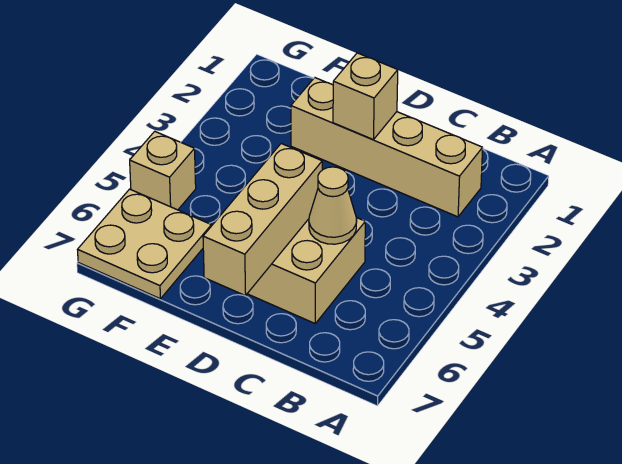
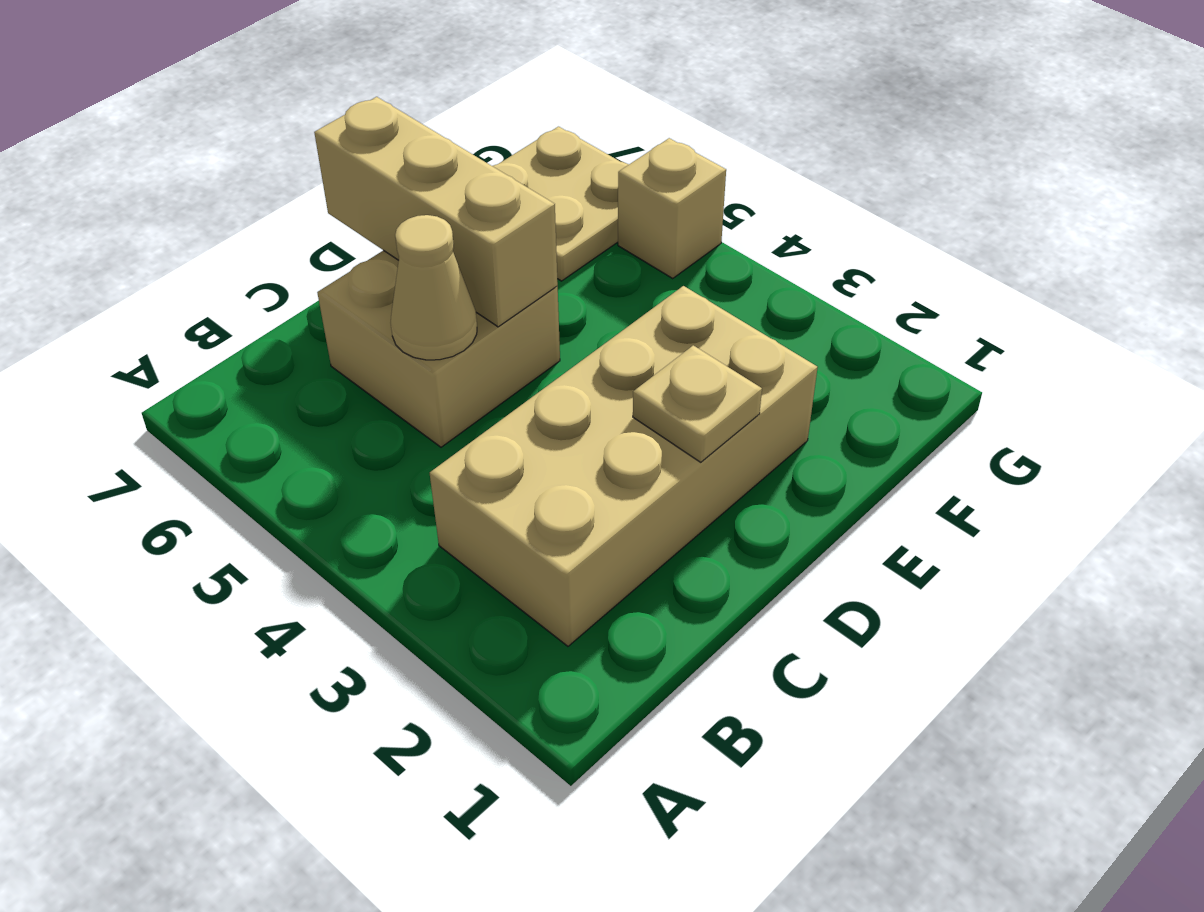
tan 1x4 brick [291,78,483,217] -> tan 2x4 brick [430,286,818,646]
tan 1x1 brick [333,53,398,140] -> tan 1x1 plate [633,345,762,462]

